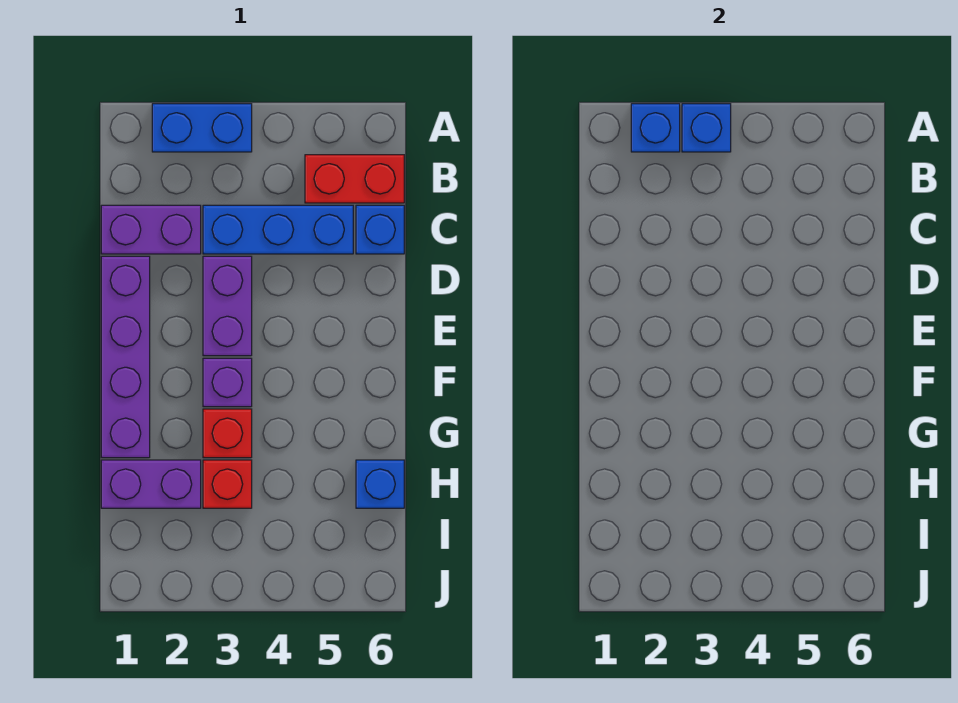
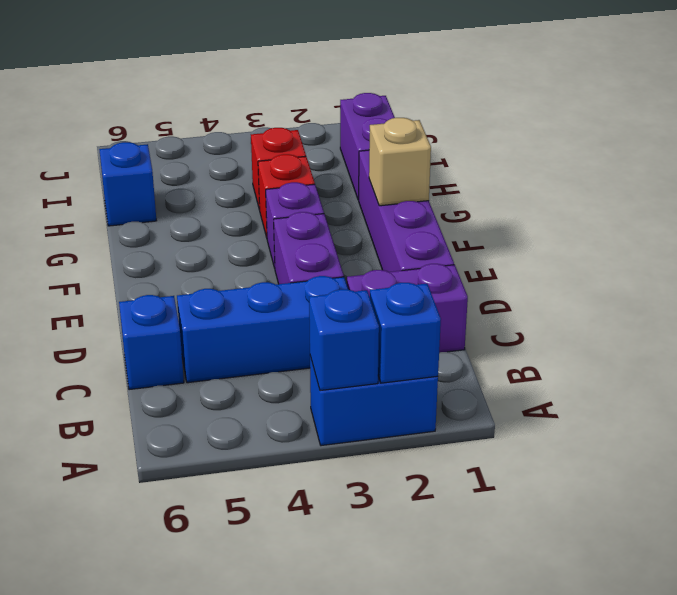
red 1x2 brick [305,155,404,203] -> none
none -> tan 1x1 brick [369,118,431,206]
purple 1x2 brick [101,460,201,508] -> purple 1x2 brick turned to [340,93,395,200]

